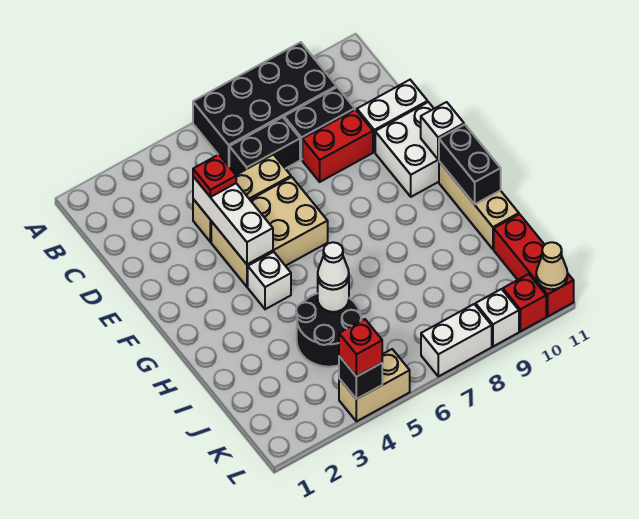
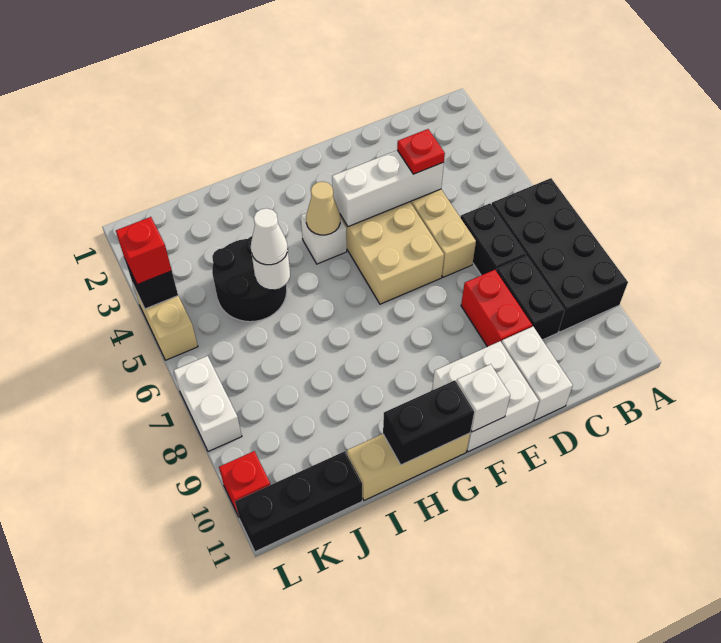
red 1x3 brick [494,214,574,316] -> black 1x3 brick [235,451,362,552]
white 1x1 brick [476,289,519,346] -> none
tan 1x1 cone [536,242,568,289] -> tan 1x1 cone moved to [306,182,340,235]

